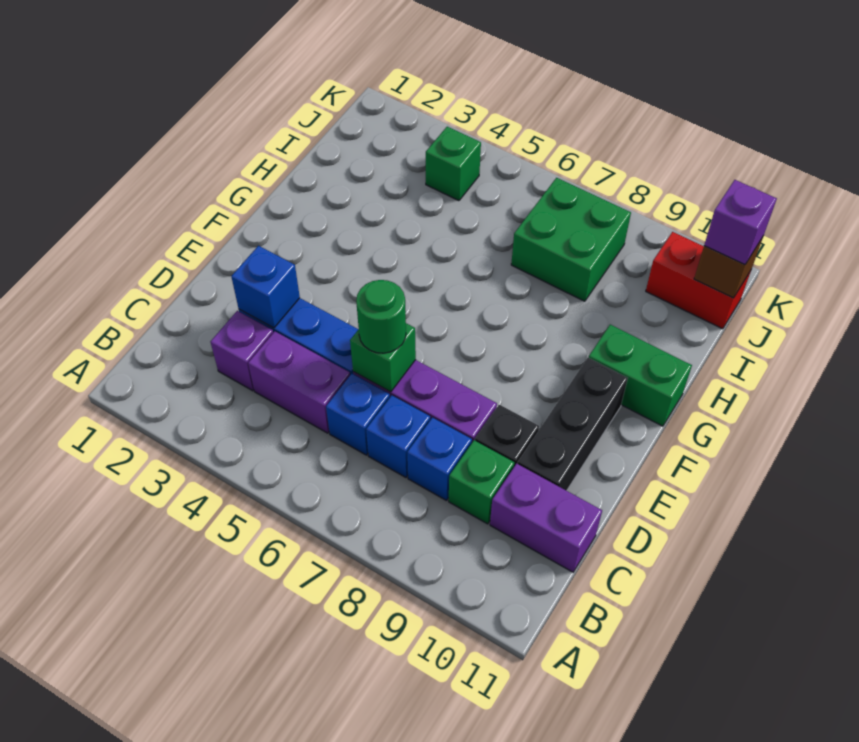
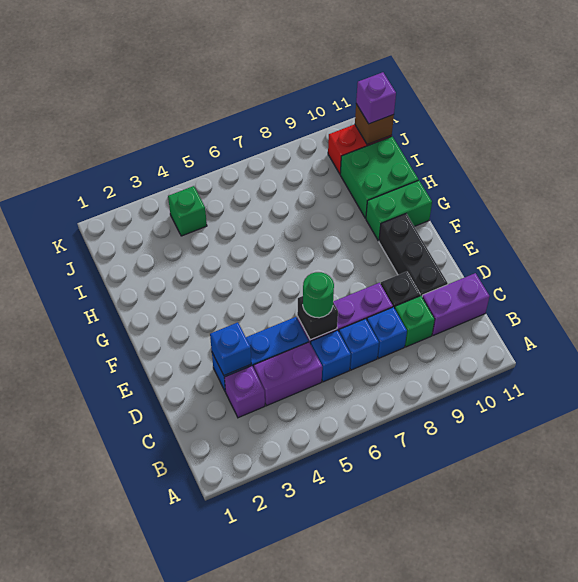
green 1x1 brick [350,323,416,392] -> black 1x1 brick [297,296,338,340]
green 2x2 brick [511,178,631,301] -> green 2x2 brick moved to [340,137,418,218]

